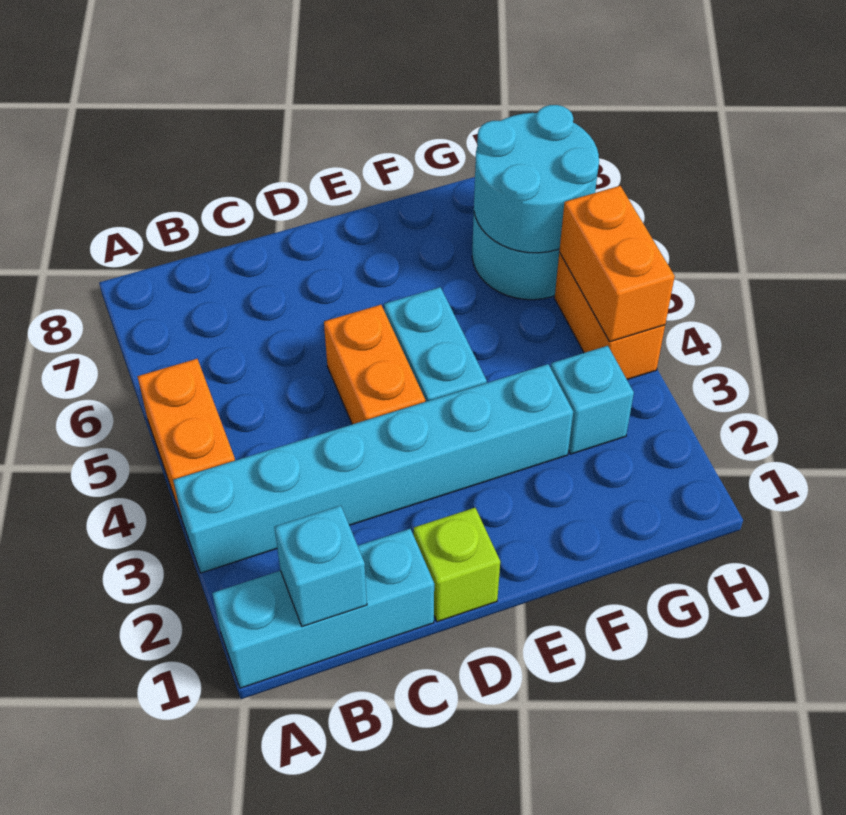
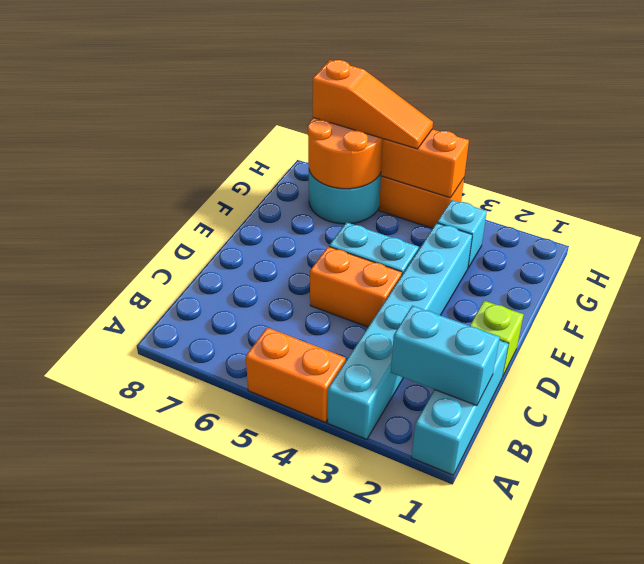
cyan 1x1 brick [274,506,367,627] -> cyan 1x2 brick [391,305,500,406]
cyan 2x2 round brick [474,105,599,253] -> orange 2x2 round brick [308,118,383,189]
none -> orange 1x3 slope [313,60,433,149]

